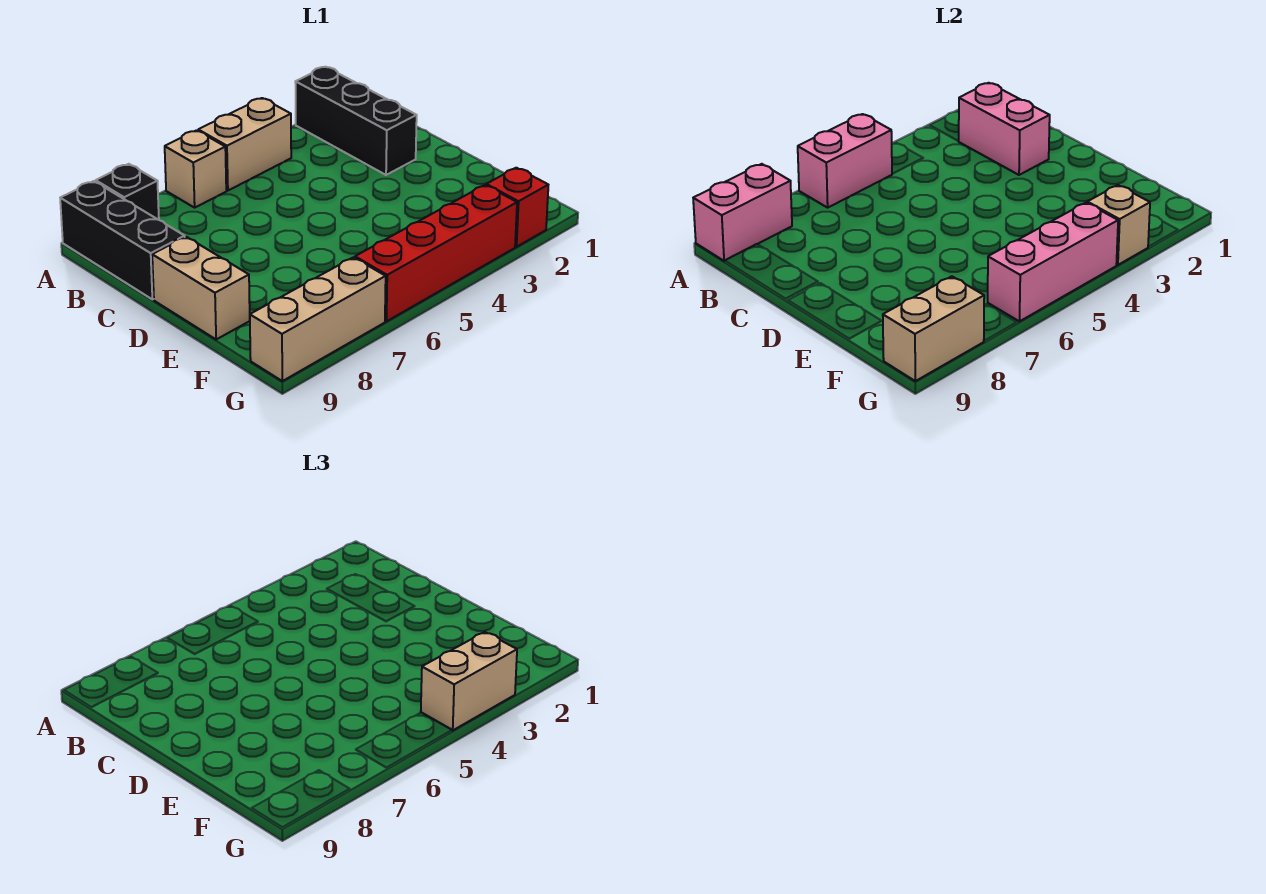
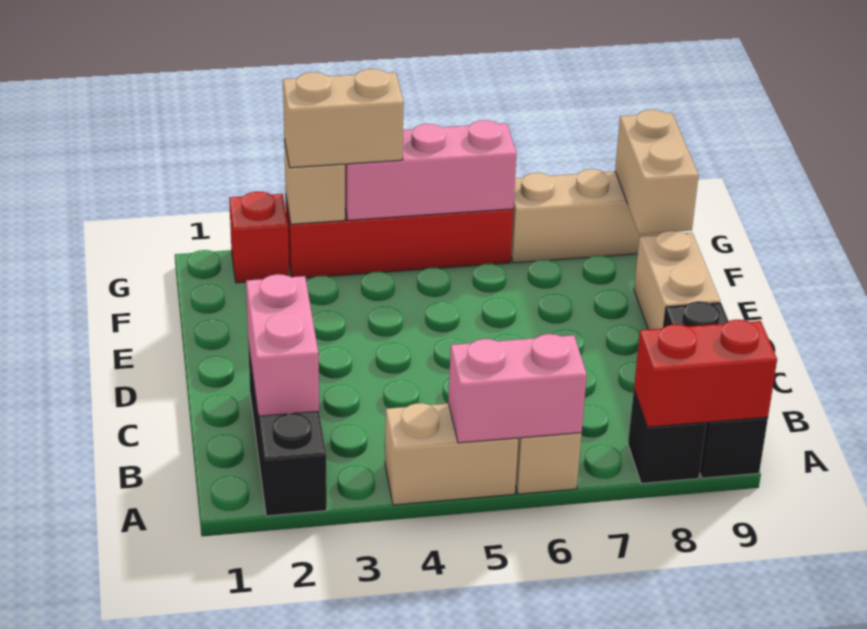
pink 1x2 brick [693,164,792,261] -> red 1x2 brick [634,320,777,427]
tan 1x2 brick [883,276,984,381] -> tan 1x2 brick turned to [615,110,699,234]

